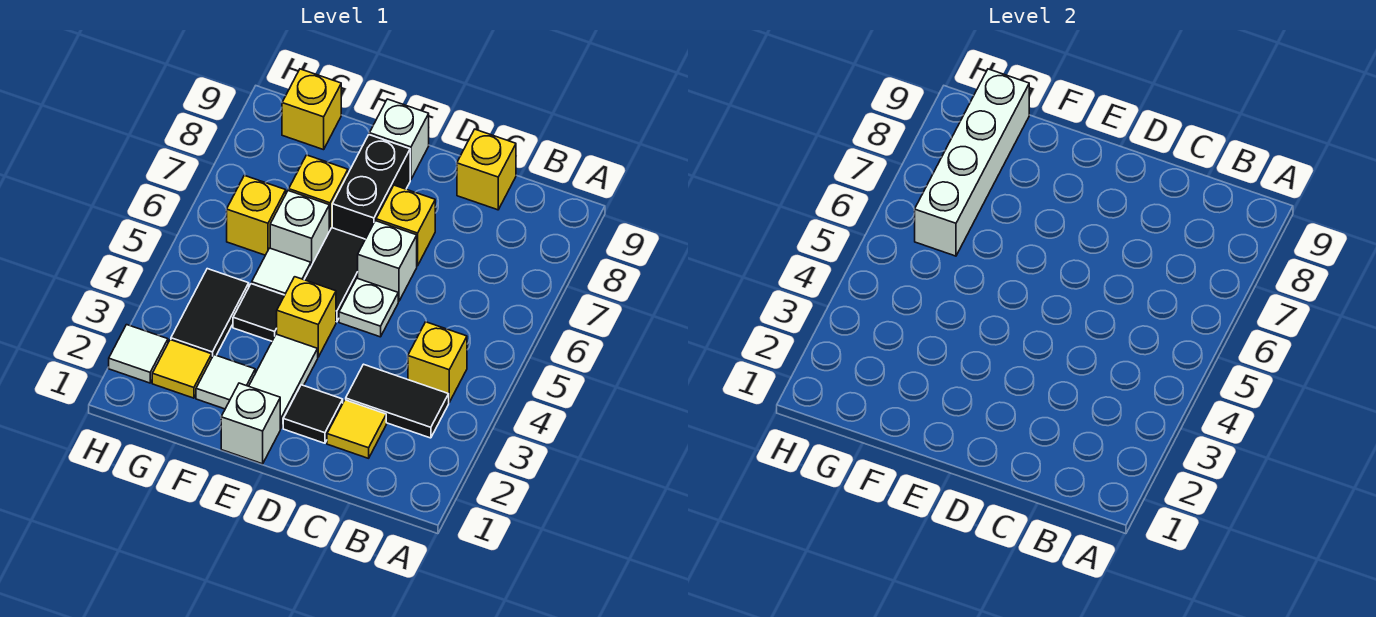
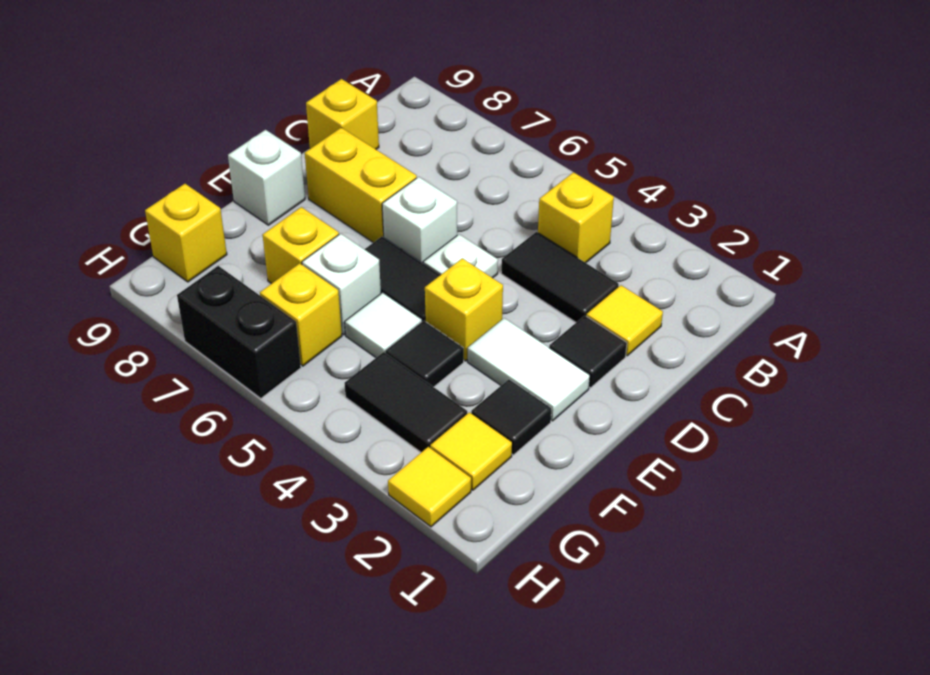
black 1x2 tile [346,364,449,438] -> black 1x2 tile turned to [501,232,619,322]
yellow 1x1 brick [376,185,435,266] -> yellow 1x2 brick [305,128,417,243]
white 1x1 brick [221,383,280,464] -> none
black 1x2 brick [332,135,410,239] -> black 1x2 brick moved to [177,266,301,398]
white 1x1 tile [196,355,255,409] -> black 1x1 tile [471,379,552,455]
white 1x4 brick [915,69,1029,256] -> none
white 1x1 tile [109,325,168,383] -> yellow 1x1 tile [388,447,471,527]

